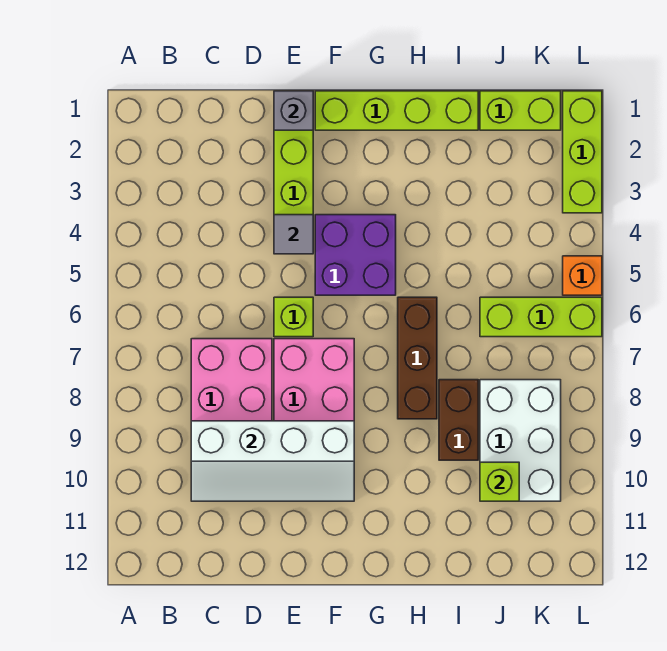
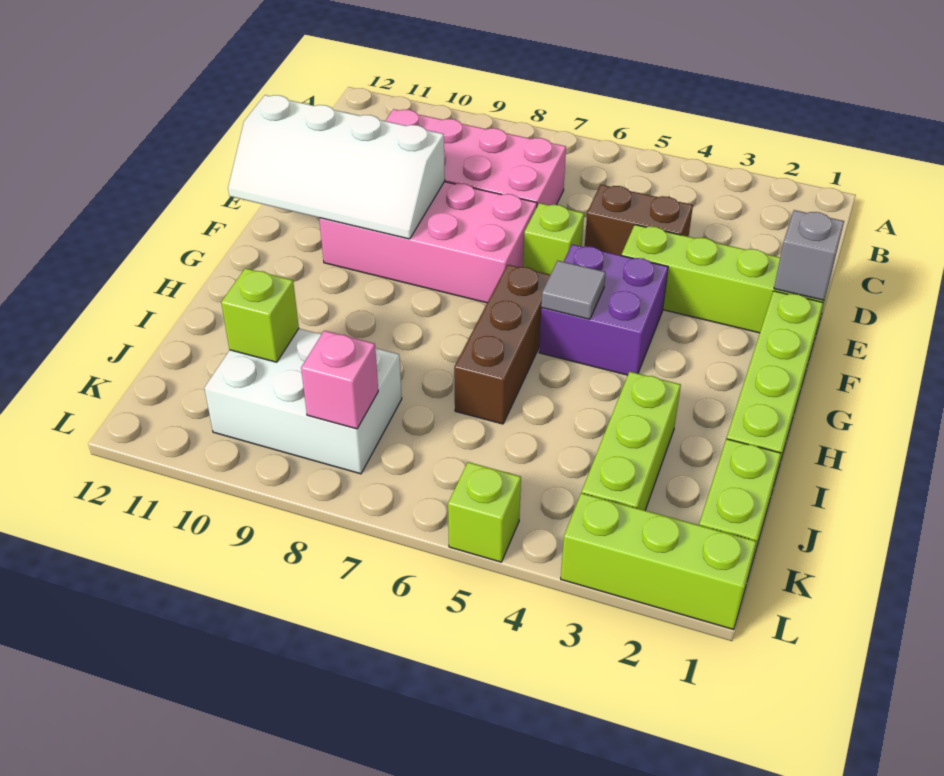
white 2x4 slope [191,421,354,501] -> white 2x4 slope turned to [228,95,445,239]
grey 1x1 tile [274,215,313,254] -> grey 1x1 tile moved to [541,261,606,319]
brown 1x3 brick [398,297,437,419] -> brown 1x3 brick turned to [454,265,550,424]
brown 1x2 brick [439,380,478,460] -> brown 1x2 brick moved to [585,185,693,255]
lime 1x3 brick [480,297,602,337] -> lime 1x3 brick moved to [582,372,681,510]
none -> pink 1x1 brick [301,331,378,429]
orange 1x1 brick [563,256,602,295] -> lime 1x1 brick [448,462,521,562]

